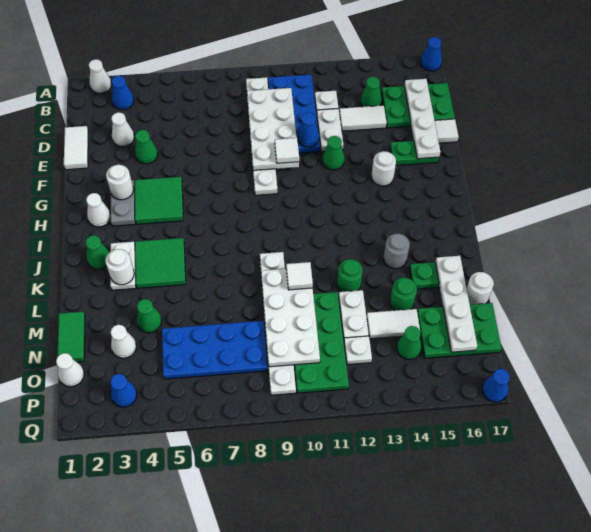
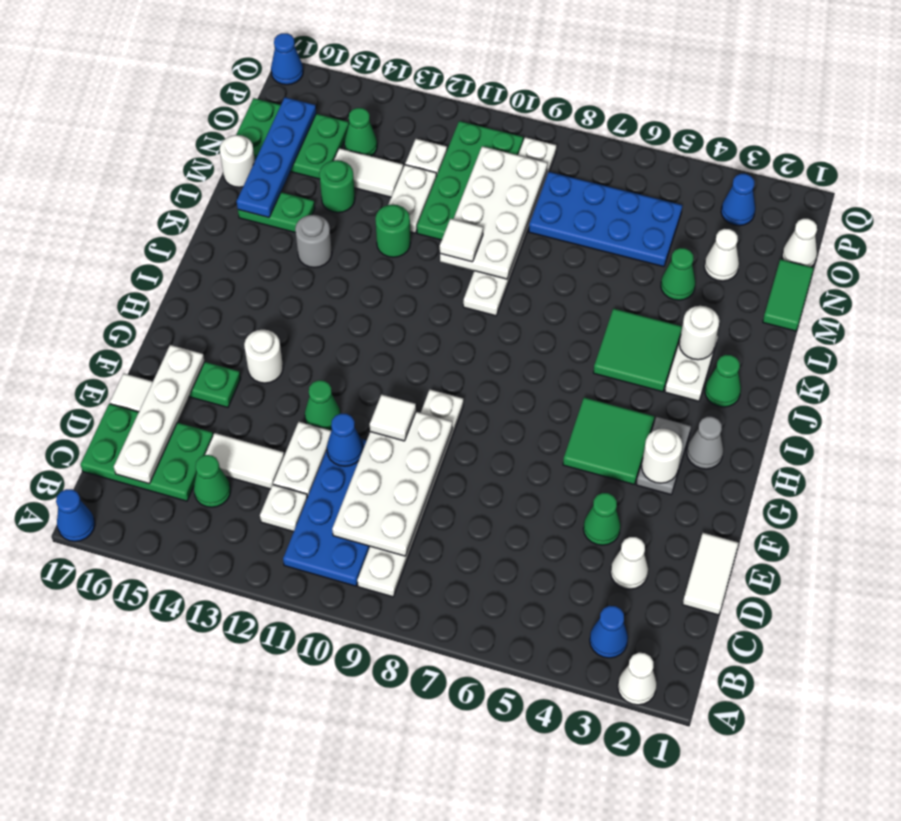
white 1x1 cone [86,193,111,227] -> grey 1x1 cone [687,417,723,469]
white 1x4 plate [435,256,477,352] -> blue 1x4 plate [237,97,316,218]

